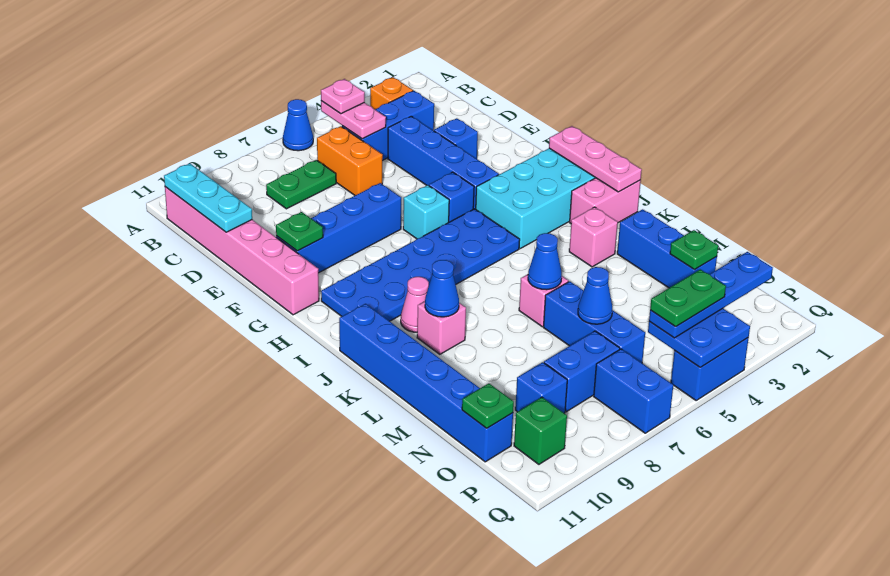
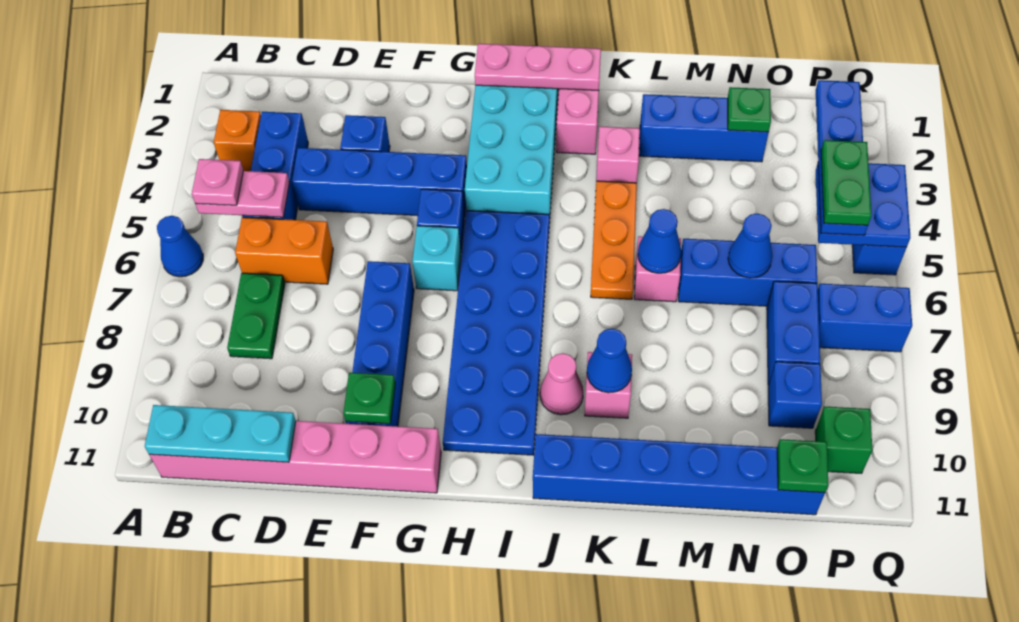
none -> orange 1x3 plate [591,181,637,299]

